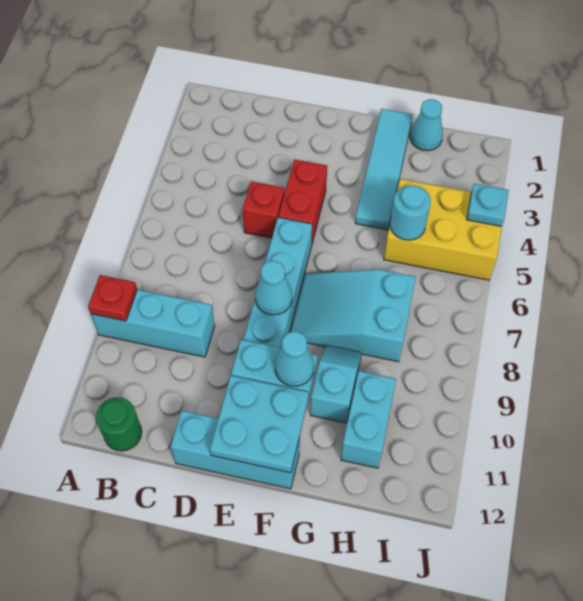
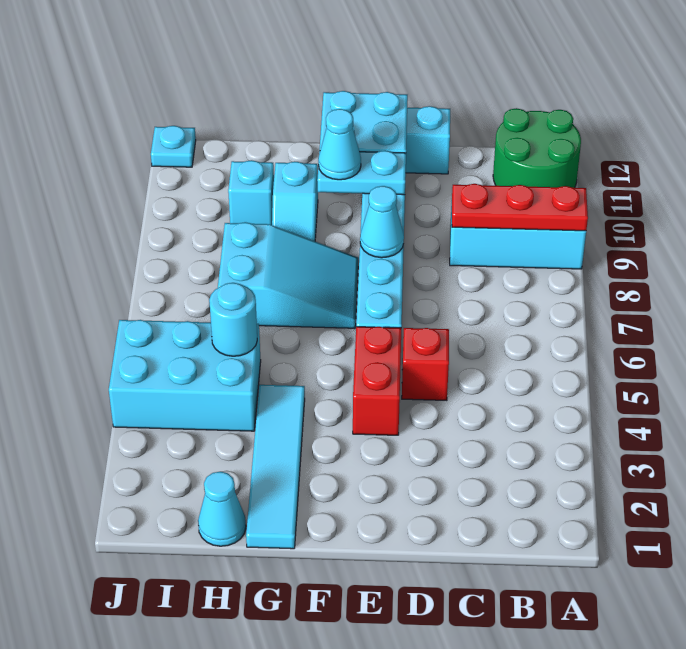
red 1x1 plate [88,275,137,321] -> red 1x3 plate [452,184,588,231]
green 1x1 round brick [96,397,142,451] -> green 2x2 round brick [493,108,581,188]
yellow 2x3 brick [384,179,502,280] -> cyan 2x3 brick [109,320,261,431]
cyan 1x2 brick [341,371,396,468] -> cyan 1x1 brick [228,160,274,225]
cyan 1x1 plate [467,184,509,226] -> cyan 1x1 plate moved to [151,126,196,167]

